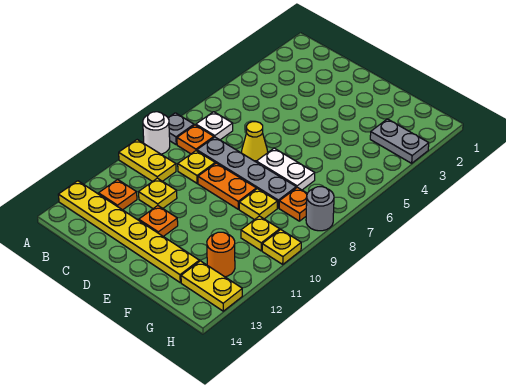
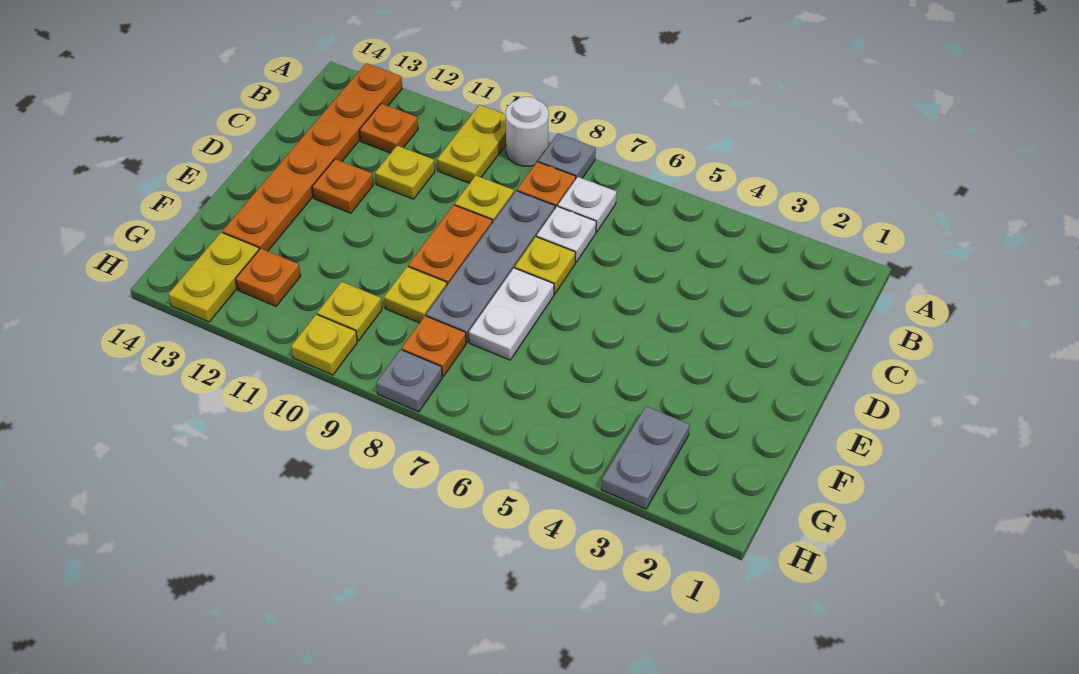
yellow 1x6 plate [58,181,199,282] -> orange 1x6 plate [223,63,402,251]
none -> white 1x1 plate [537,206,596,262]
yellow 1x1 cone [242,122,268,162] -> yellow 1x1 plate [515,237,576,294]
orange 1x1 round brick [207,232,235,277] -> orange 1x1 plate [236,249,301,306]
grey 1x1 round brick [306,187,334,231] -> grey 1x1 plate [376,350,442,412]

